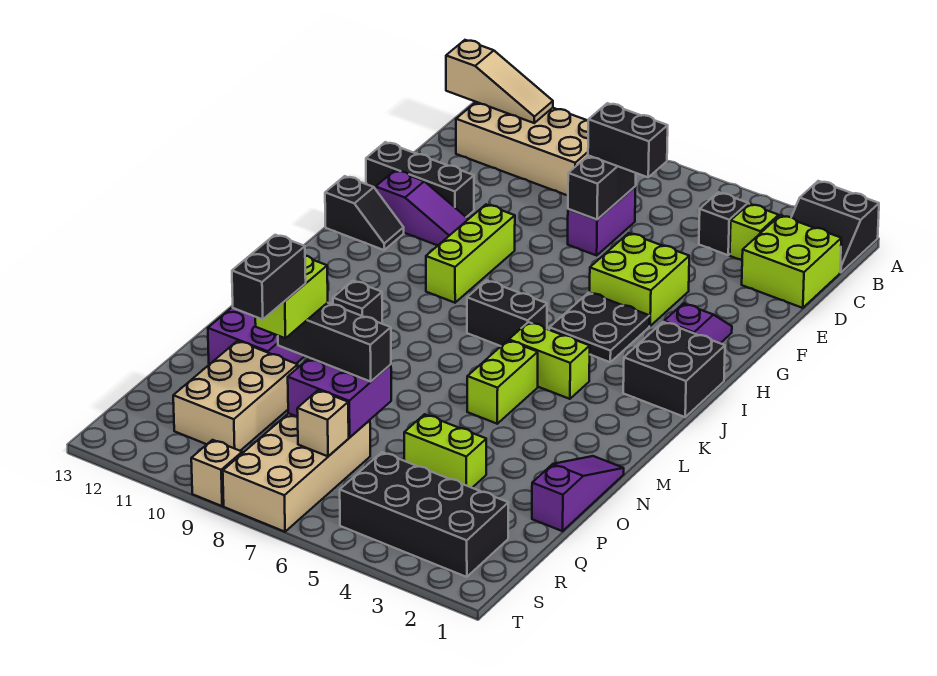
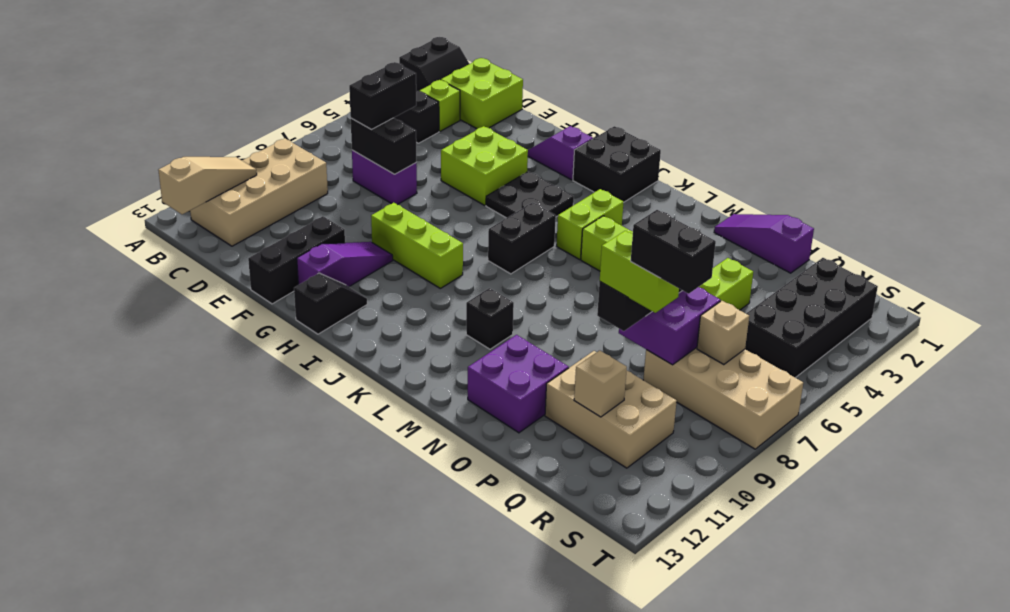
tan 1x1 brick [191,440,242,506] -> tan 1x1 brick moved to [574,350,627,417]

